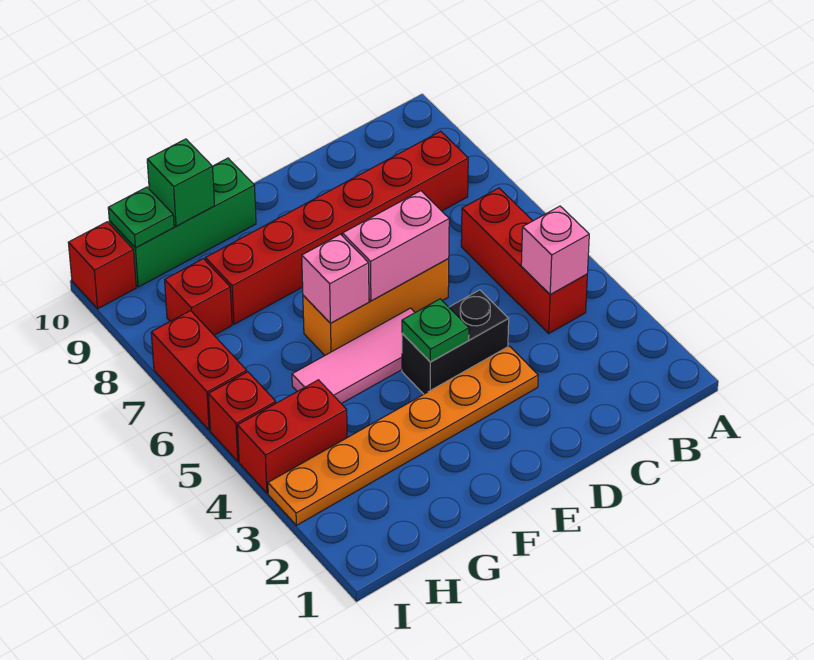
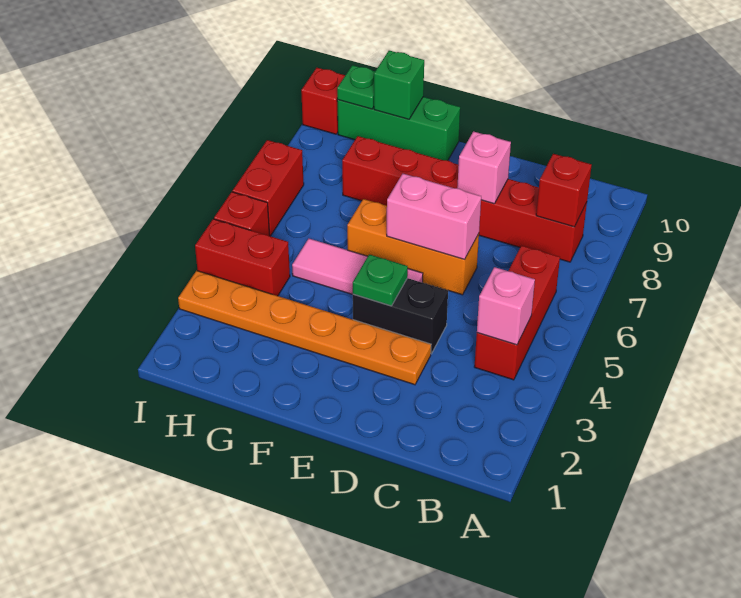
pink 1x1 brick [302,234,369,323] -> pink 1x1 brick moved to [457,131,511,204]
red 1x1 brick [165,259,232,335] -> red 1x1 brick moved to [536,154,592,227]

